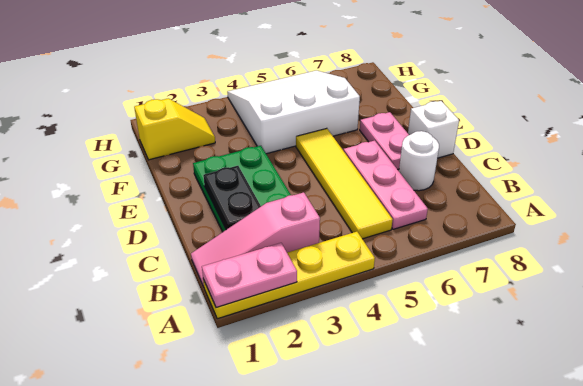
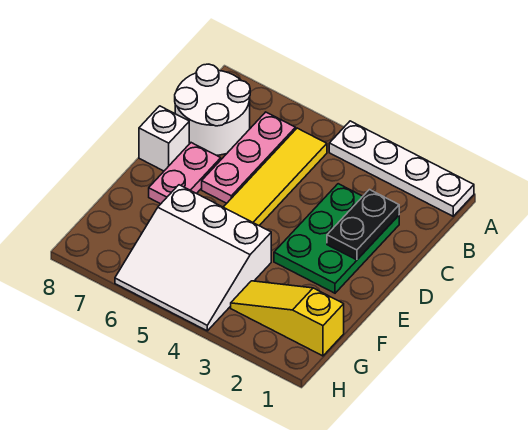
yellow 1x4 plate [203,232,375,319] -> white 1x4 plate [329,121,474,216]
pink 1x2 plate [202,243,297,307] -> none
pink 1x3 slope [191,192,320,287] -> none
white 1x1 round brick [399,131,439,191] -> white 2x2 round brick [175,64,250,155]
yellow 1x2 slope [134,98,215,160] -> yellow 1x3 slope [231,281,344,356]

